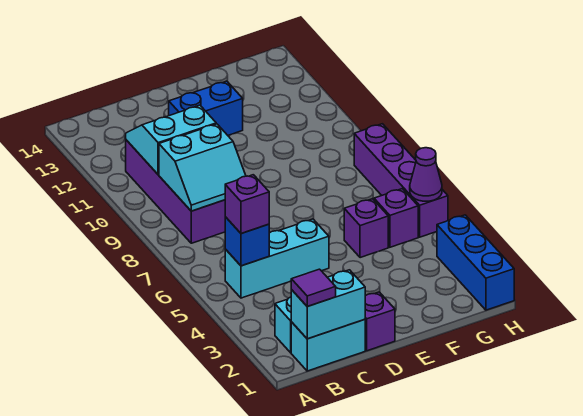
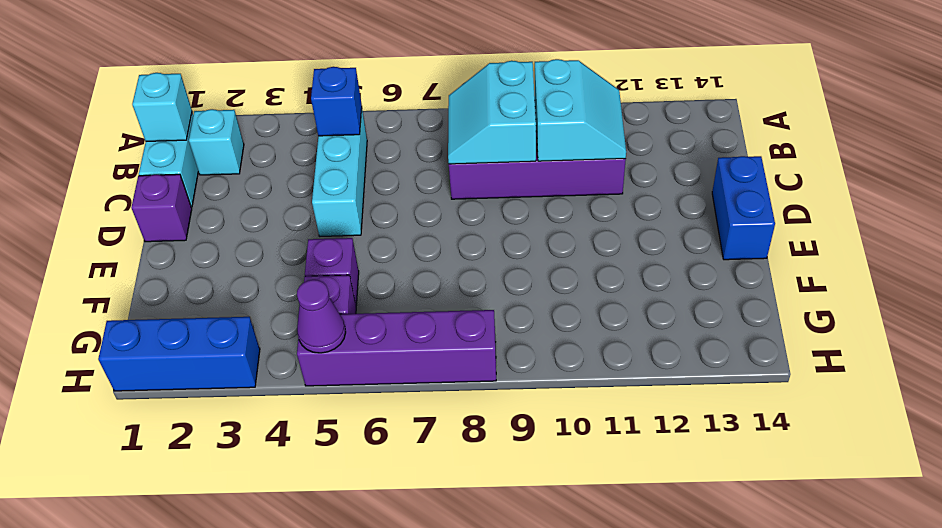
cyan 1x2 brick [291,270,365,339] -> cyan 1x1 brick [132,73,192,141]
purple 1x1 tile [291,269,336,306] -> none
purple 1x1 brick [225,175,269,234] -> none
blue 1x2 brick [169,81,243,135] -> blue 1x2 brick moved to [712,156,775,260]

